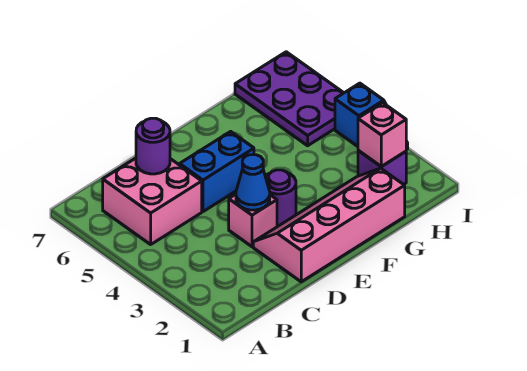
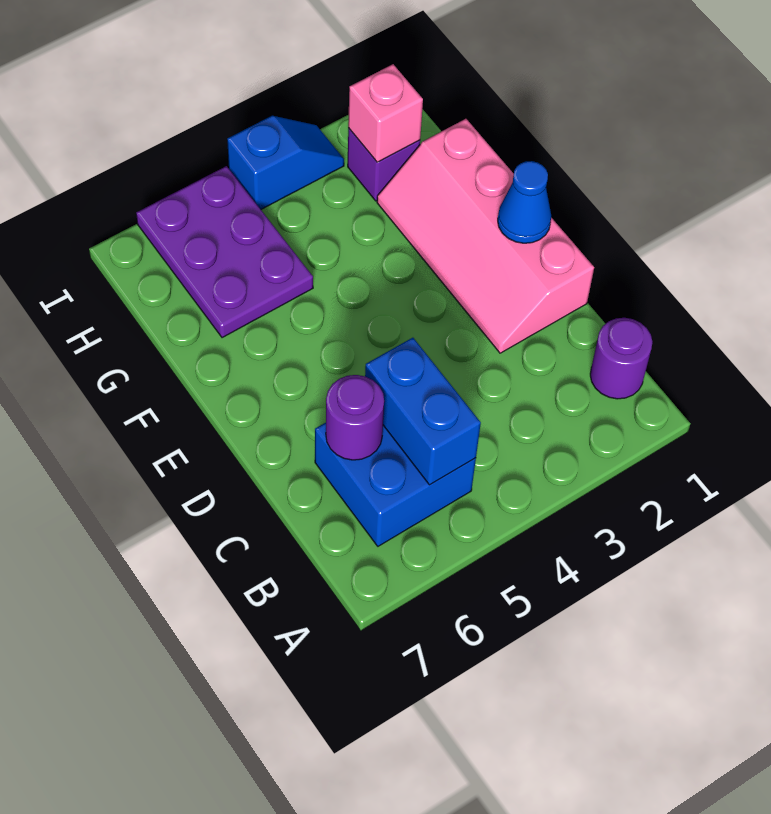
pink 2x2 brick [103,158,202,244] -> blue 2x2 brick [315,423,476,546]
pink 1x1 brick [229,194,277,247] -> none
blue 1x1 cone [236,155,270,210] -> blue 1x1 cone moved to [498,161,551,243]
blue 1x2 brick [180,131,254,212] -> blue 1x2 brick moved to [365,338,481,485]
purple 1x1 round brick [265,170,296,226] -> purple 1x1 round brick moved to [590,318,652,399]
purple 2x3 plate [235,52,343,146] -> purple 2x3 plate turned to [136,166,313,338]

